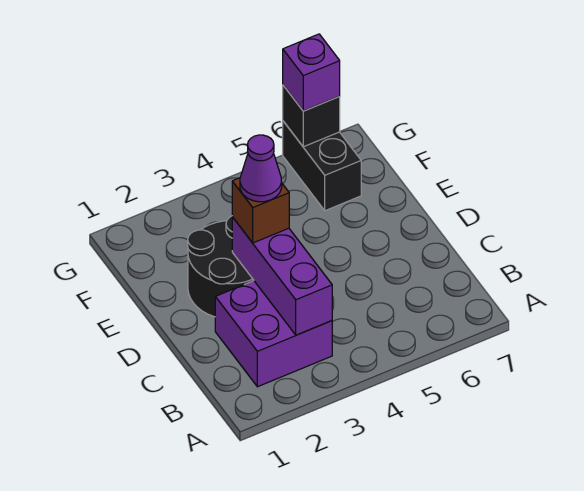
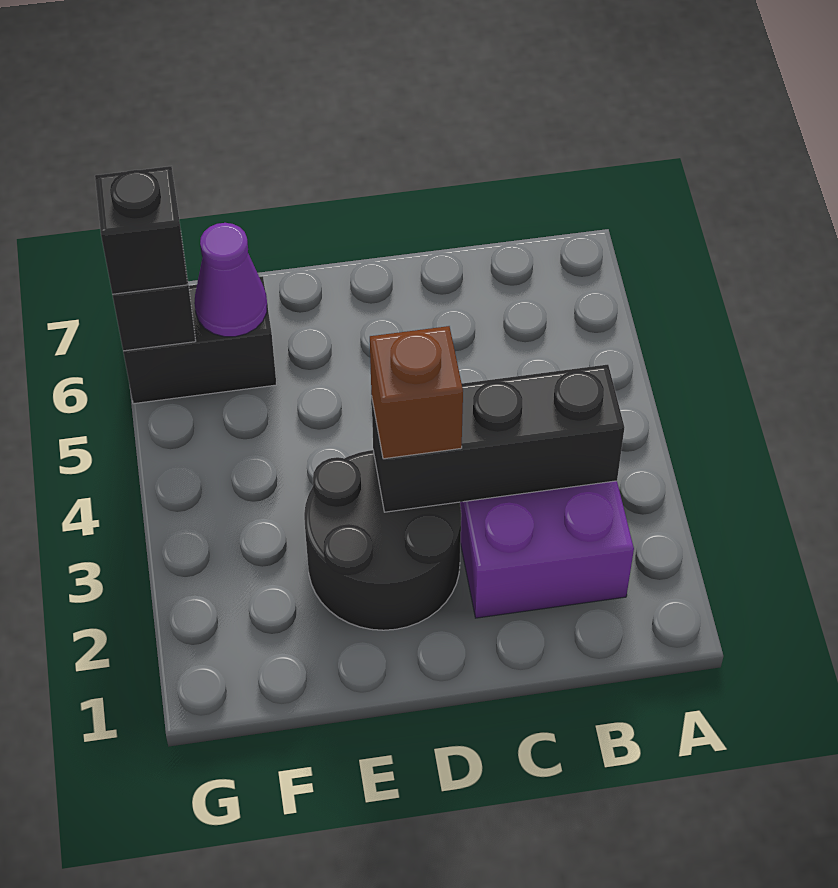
purple 1x3 brick [232,217,332,335] -> black 1x3 brick [372,365,624,512]
purple 1x1 cone [240,135,282,202] -> purple 1x1 cone moved to [194,223,267,337]
purple 1x1 brick [283,34,340,111] -> black 1x1 brick [95,166,188,294]

